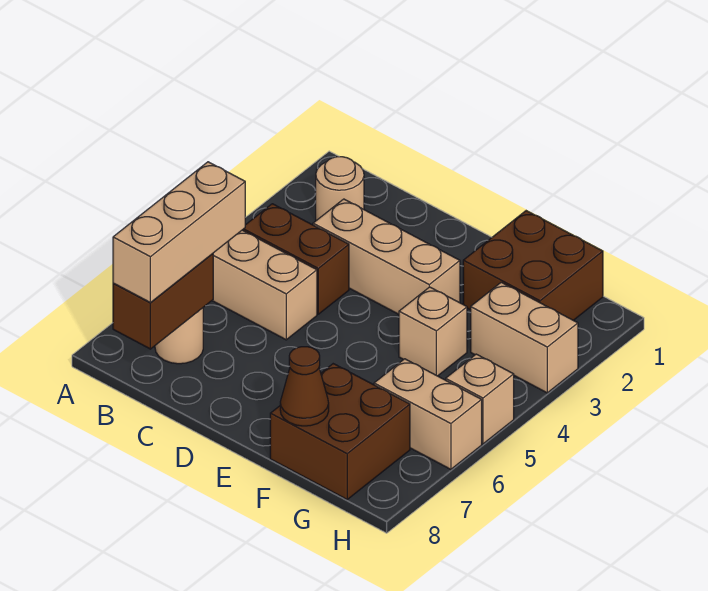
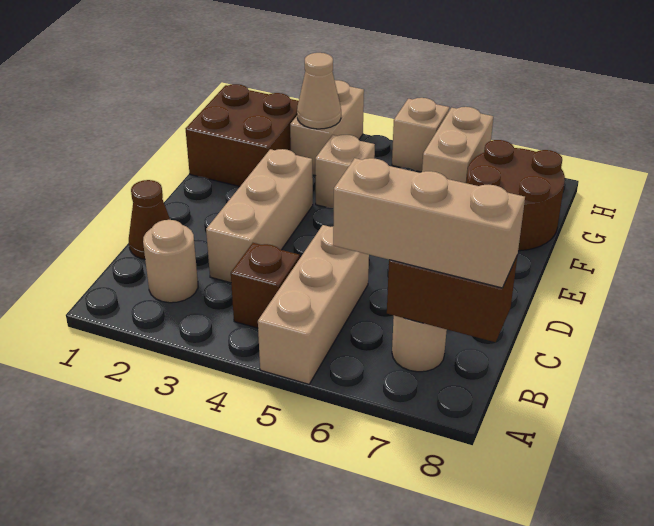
brown 1x2 brick [243,204,349,314] -> brown 1x1 brick [231,243,300,328]
brown 2x2 brick [270,364,410,499] -> brown 2x2 round brick [466,140,565,251]
brown 1x1 cone [280,347,329,426] -> brown 1x1 cone moved to [129,180,170,259]
none -> tan 1x1 cone [297,53,341,129]

